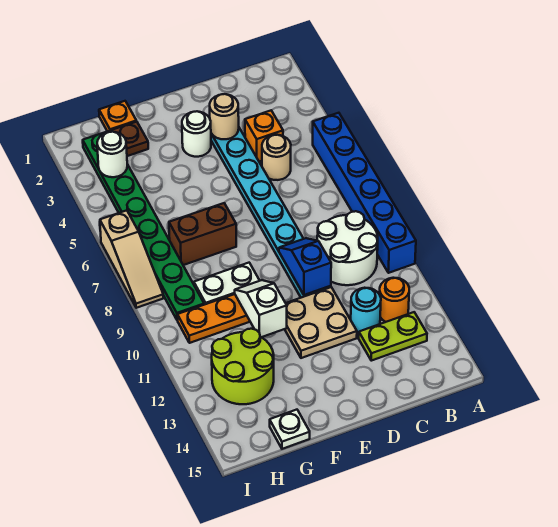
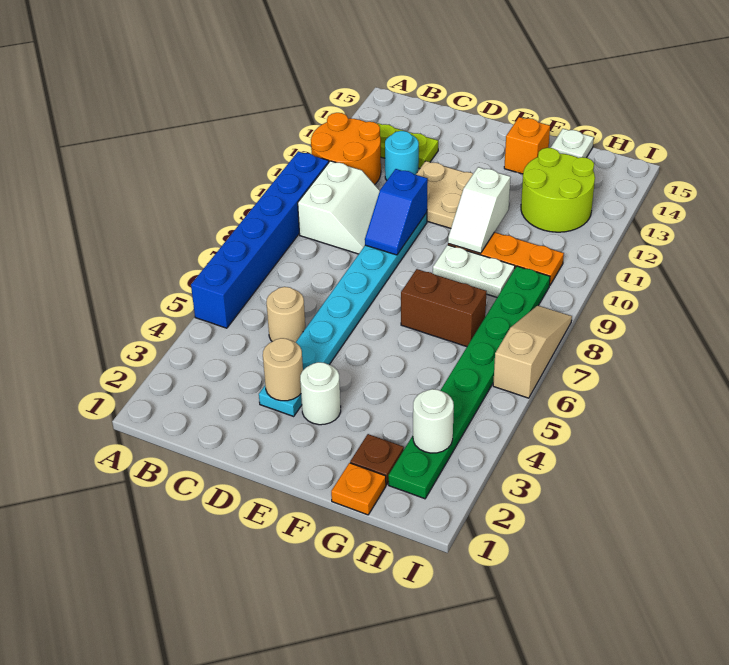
white 2x2 round brick [317,211,378,285] -> white 2x2 slope [298,161,380,254]
orange 1x1 round brick [380,278,409,322] -> orange 2x2 round brick [311,113,381,184]
orange 1x1 brick [245,110,283,162] -> orange 1x1 brick moved to [504,117,550,174]

